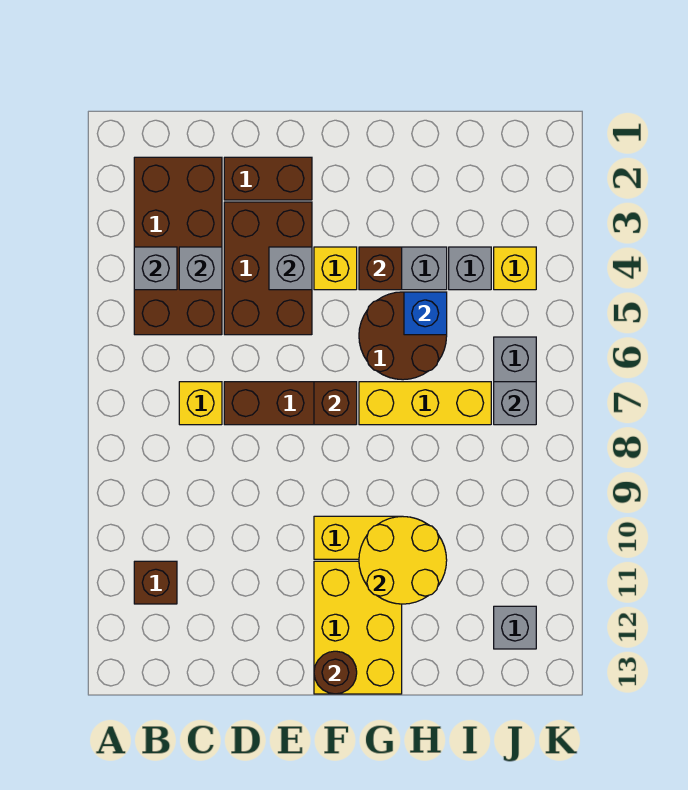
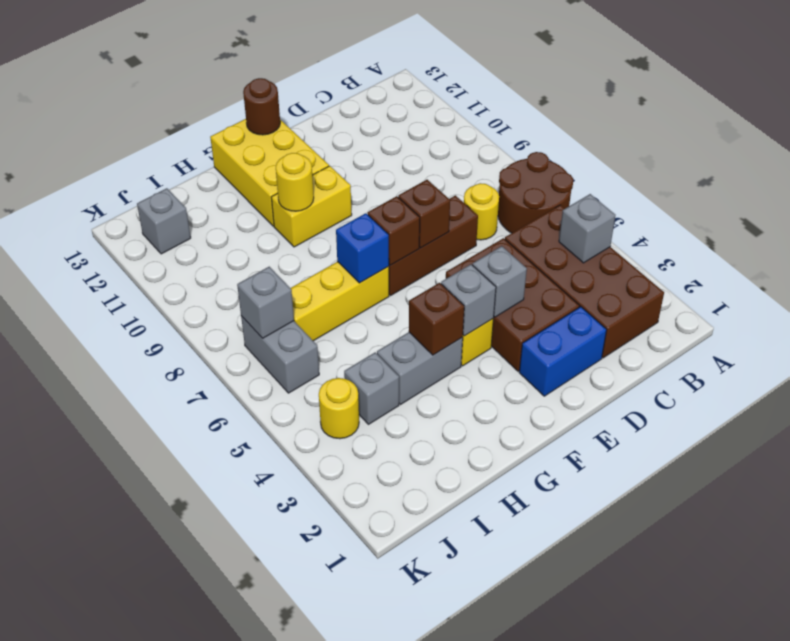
brown 1x1 brick [134,561,177,604] -> brown 1x1 brick moved to [398,180,450,248]
grey 1x1 brick [179,247,222,290] -> grey 1x1 brick moved to [441,264,496,336]
yellow 1x1 brick [179,382,222,425] -> yellow 1x1 round brick [464,183,499,240]
brown 1x2 brick [224,157,312,200] -> blue 1x2 brick [519,307,606,396]
brown 2x2 round brick [359,292,447,380] -> brown 2x2 round brick moved to [498,152,573,233]
yellow 2x2 round brick [359,516,447,604] -> yellow 1x1 round brick [276,153,314,211]
blue 1x1 brick [404,292,447,335] -> blue 1x1 brick moved to [336,213,389,283]
yellow 1x1 brick [494,247,536,290] -> yellow 1x1 round brick [319,378,359,439]

